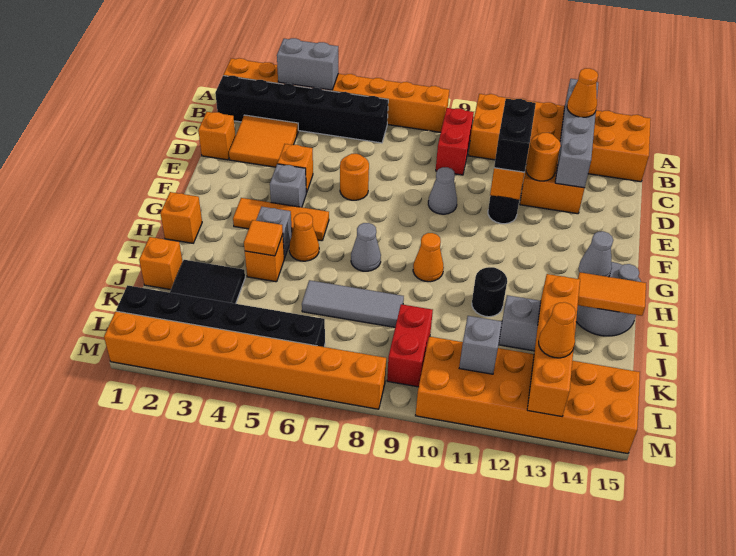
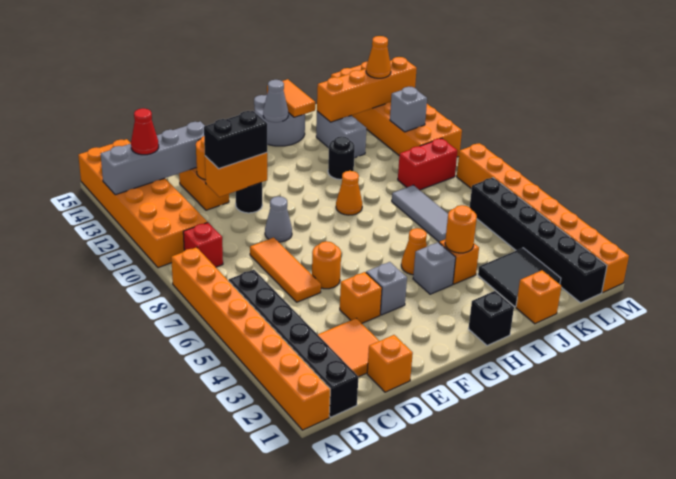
grey 1x2 brick [277,38,338,90] -> none
red 1x2 brick [436,108,474,175] -> red 1x1 brick [183,222,223,267]
orange 1x1 cone [567,68,598,117] -> red 1x1 cone [131,108,159,155]
orange 1x3 tile [233,198,329,241] -> orange 1x3 tile moved to [250,238,321,302]
orange 1x1 brick [160,192,202,243] -> black 1x1 brick [468,291,514,346]
grey 1x1 cone [351,223,381,271] -> none
orange 1x1 tile [244,220,283,256] -> orange 1x1 round brick [445,205,477,253]

